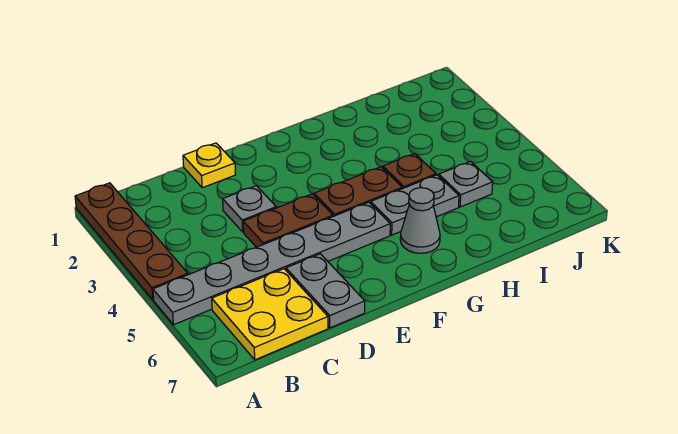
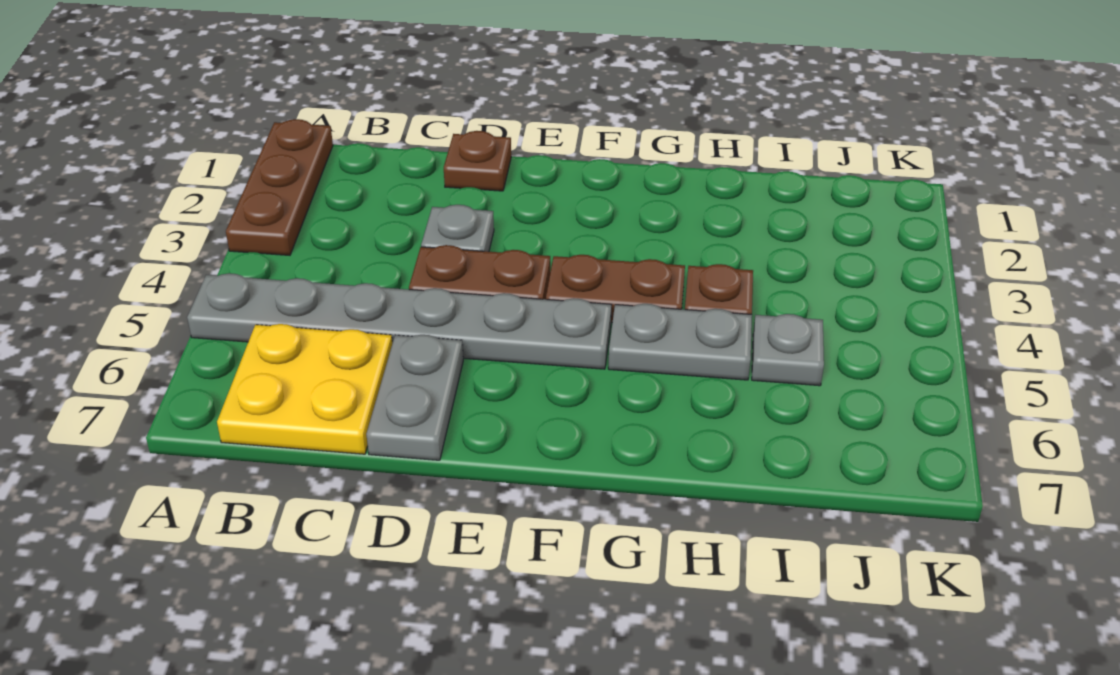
brown 1x4 plate [75,183,188,300] -> brown 1x3 plate [226,119,333,255]
yellow 1x1 plate [183,143,236,188] -> brown 1x1 plate [444,131,511,191]
grey 1x1 cone [400,188,440,253] -> none

